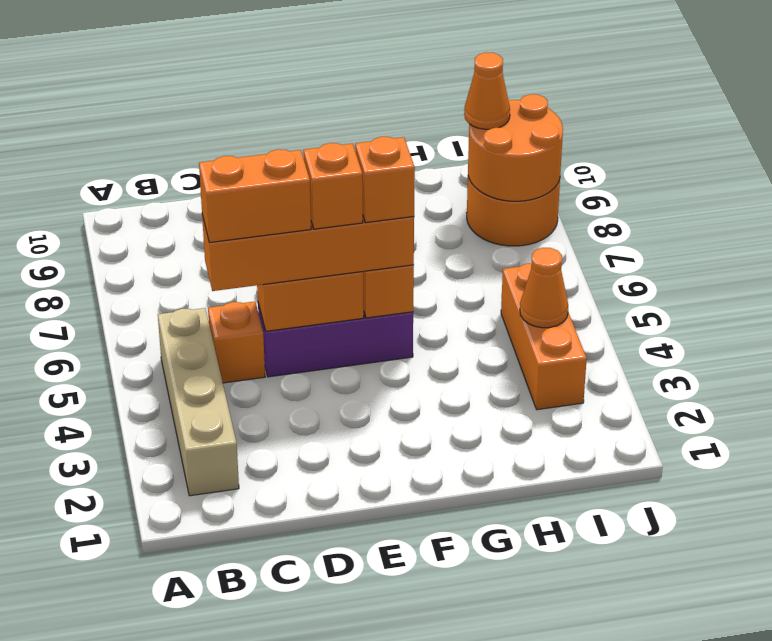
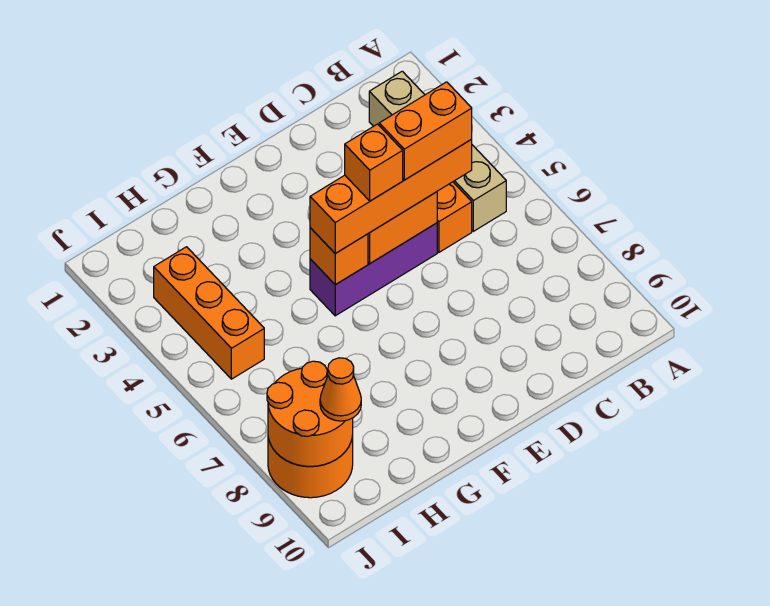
orange 1x1 brick [355,137,415,223] -> none
orange 1x1 cone [520,248,568,328] -> none

